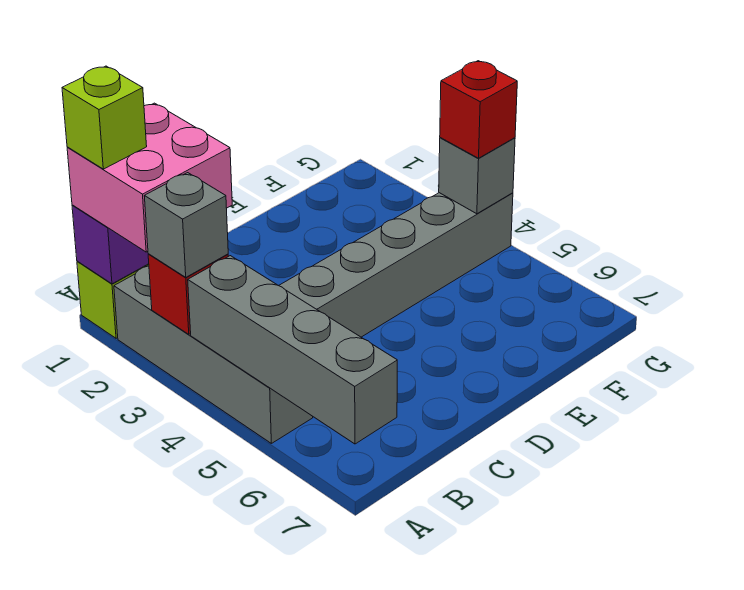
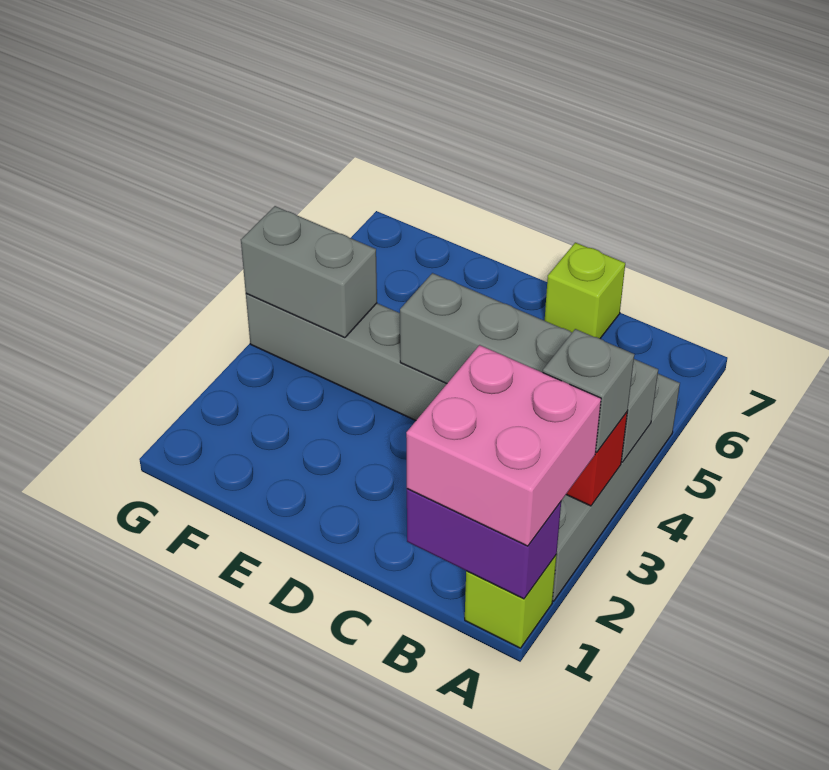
lime 1x1 brick [62,66,147,169] -> lime 1x1 brick moved to [545,243,625,339]
grey 1x4 brick [188,256,397,444] -> grey 1x4 brick turned to [400,273,658,462]
grey 1x1 brick [439,138,515,214] -> grey 1x2 brick [241,206,377,338]
red 1x1 brick [440,61,517,158] -> none

